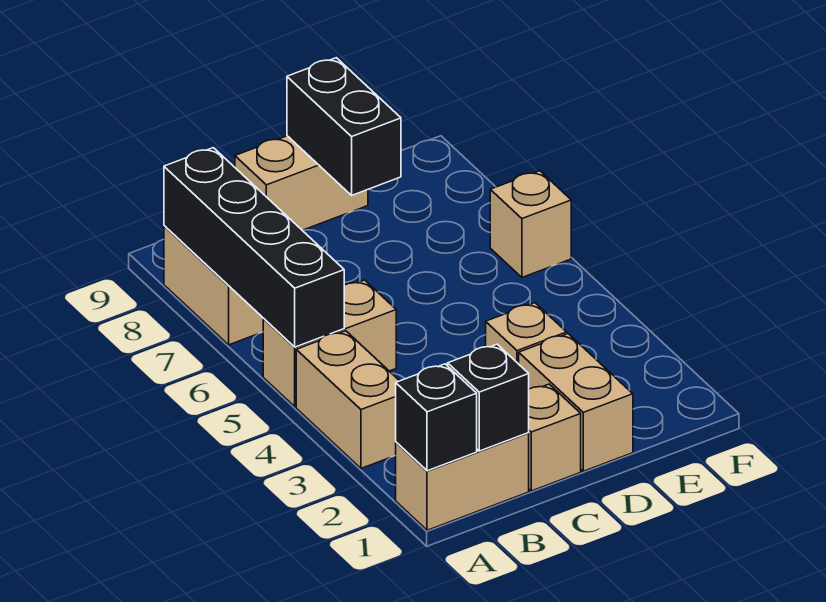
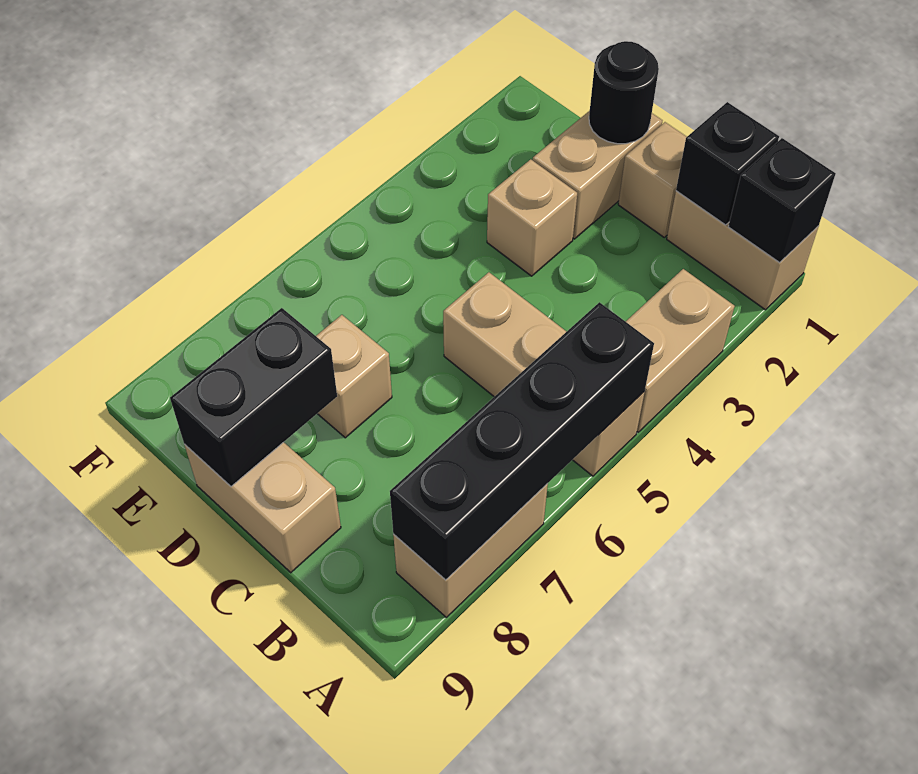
tan 1x2 brick [263,280,396,407] -> tan 1x3 brick [443,272,645,476]
none -> black 1x1 round brick [589,41,659,144]
tan 1x1 brick [490,171,571,277] -> tan 1x1 brick moved to [316,315,392,438]

